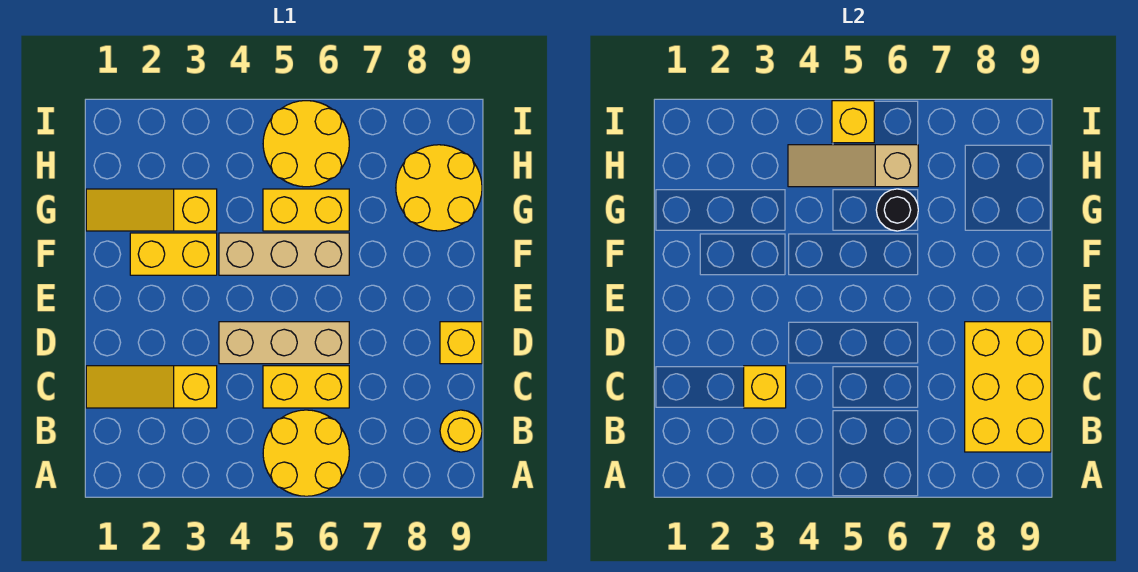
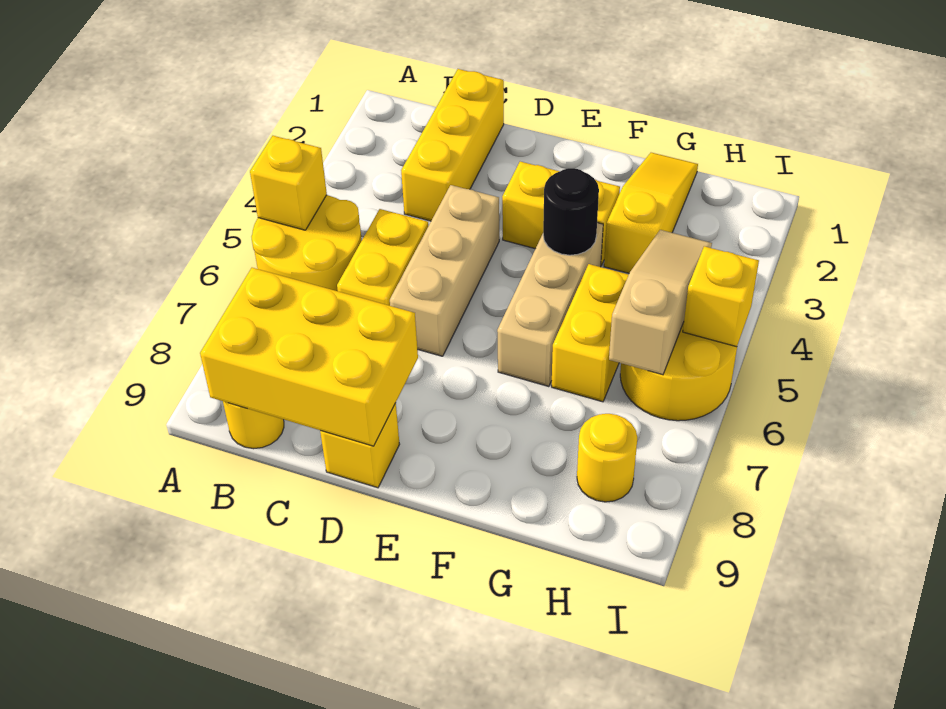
yellow 1x3 slope [86,366,217,408] -> yellow 1x3 brick [401,69,504,221]
yellow 1x1 brick [744,366,786,408] -> yellow 1x1 brick moved to [250,136,327,230]
yellow 1x2 brick [130,233,217,275] -> yellow 1x2 brick turned to [502,162,620,266]
black 1x1 round brick [876,189,918,231] -> black 1x1 round brick moved to [543,168,599,255]
yellow 2x2 round brick [396,145,482,231] -> yellow 1x1 round brick [577,414,637,502]

